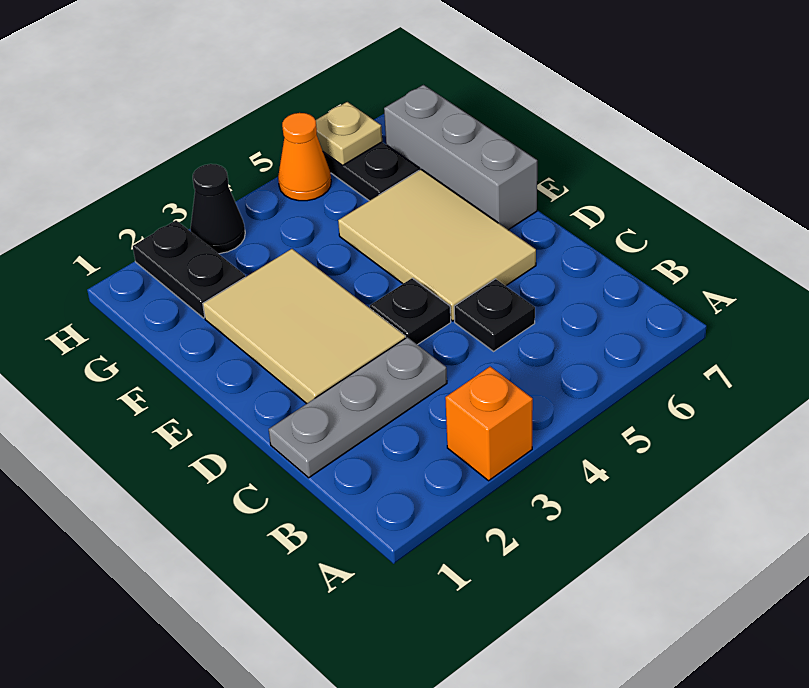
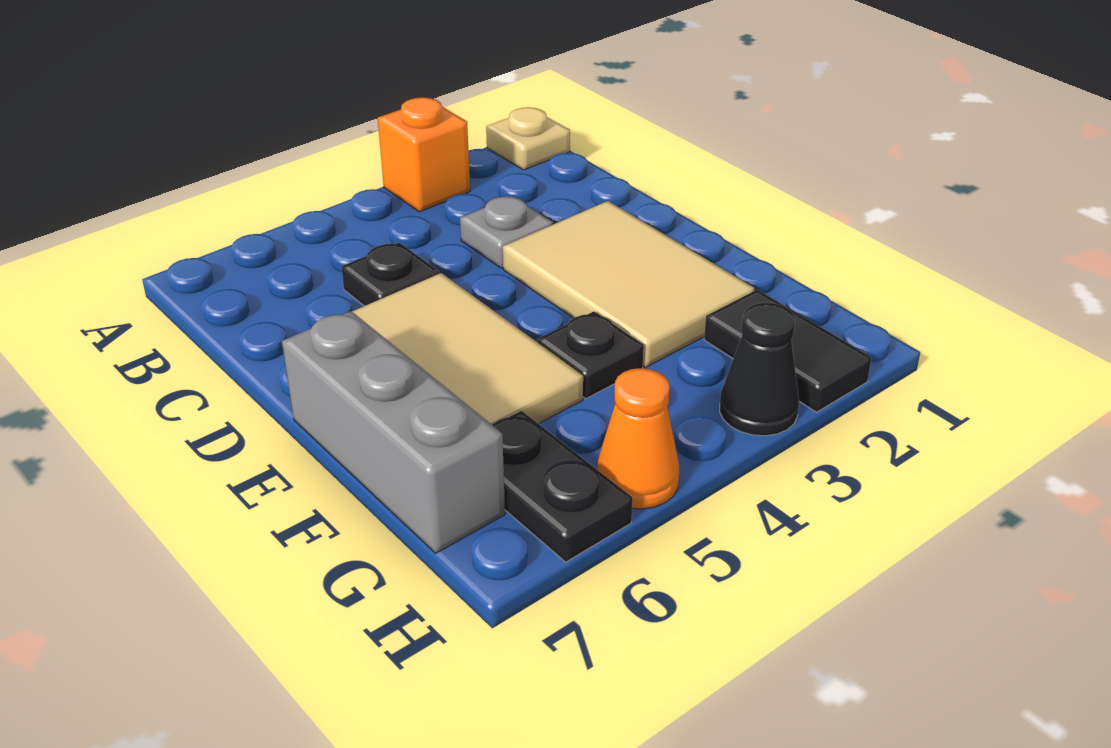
grey 1x3 plate [269,337,447,478] -> grey 1x1 plate [460,196,553,268]
black 1x1 plate [370,278,451,345] -> black 1x1 plate moved to [537,311,644,399]
black 1x2 plate [133,220,245,318] -> black 1x2 tile [704,290,872,412]
tan 1x1 plate [316,102,382,166] -> tan 1x1 plate moved to [486,107,570,170]

